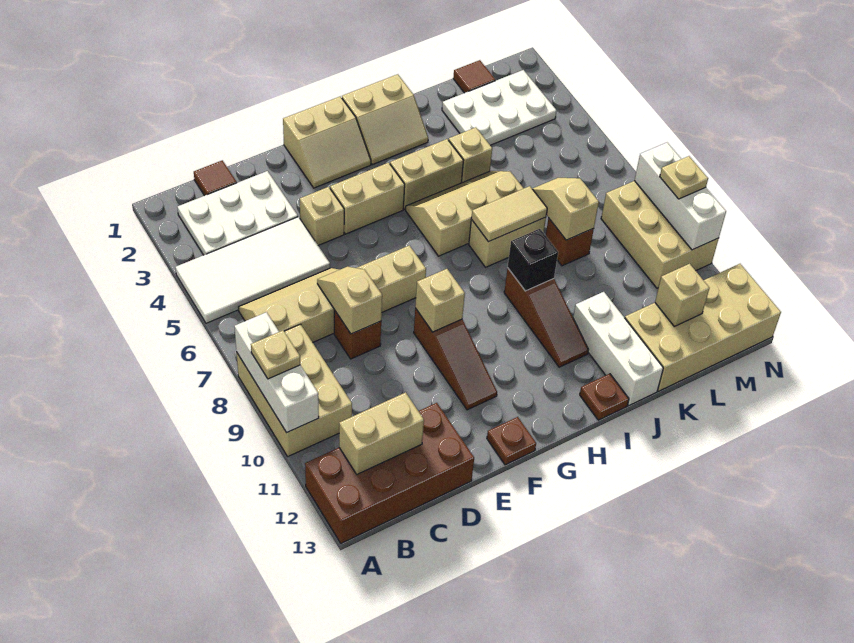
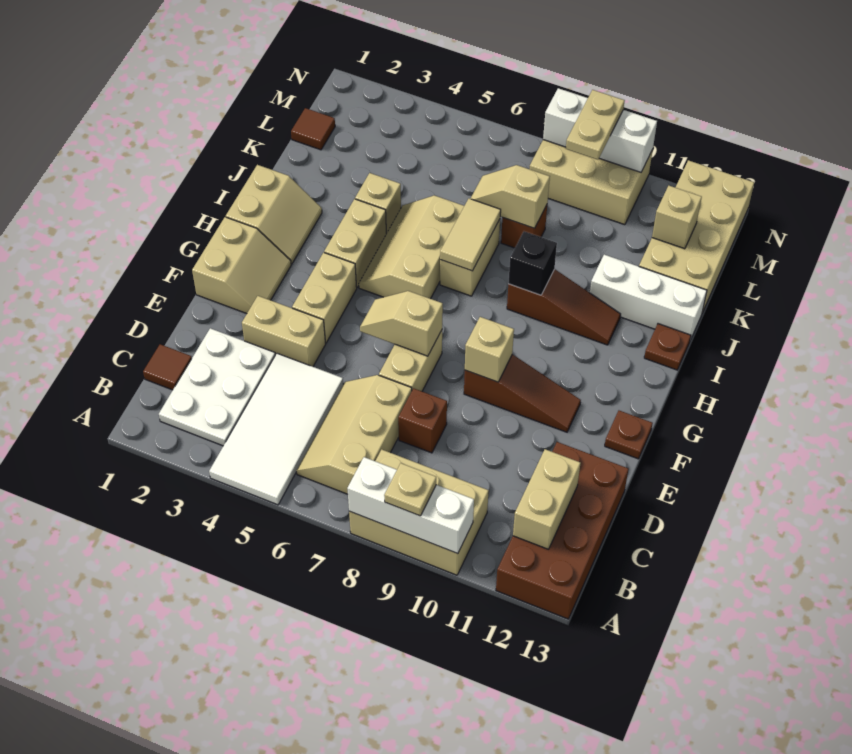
tan 1x2 slope [317,266,382,334] -> tan 1x2 slope moved to [360,291,443,356]
tan 1x1 brick [300,187,344,245] -> tan 1x2 brick [242,296,326,367]
white 2x3 plate [442,70,557,145] -> none
tan 1x1 plate [660,156,708,199] -> tan 1x2 plate [566,90,625,160]

